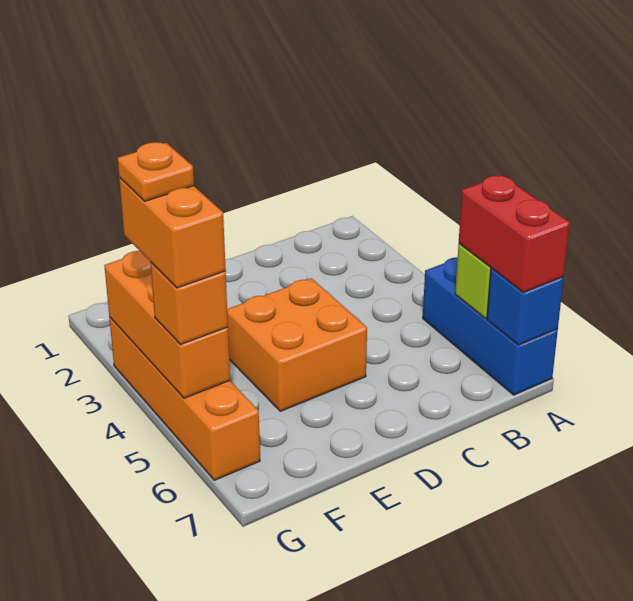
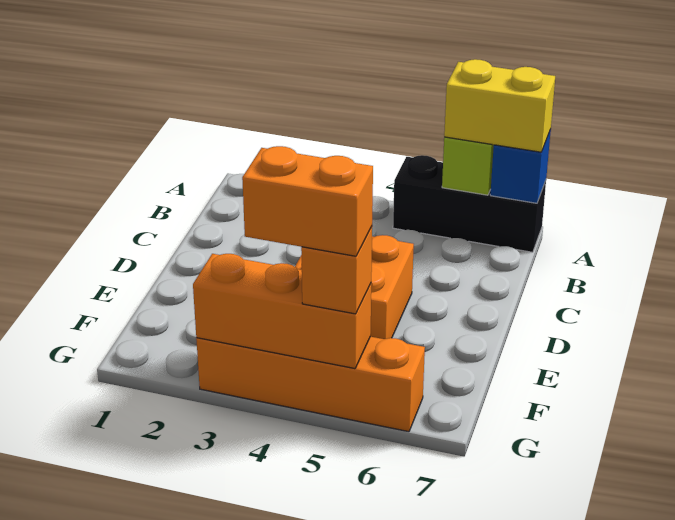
blue 1x3 brick [423,257,558,395] -> black 1x3 brick [393,155,546,252]
red 1x2 brick [459,175,570,292] -> yellow 1x2 brick [444,59,555,152]
orange 1x1 plate [118,142,194,201] -> none

